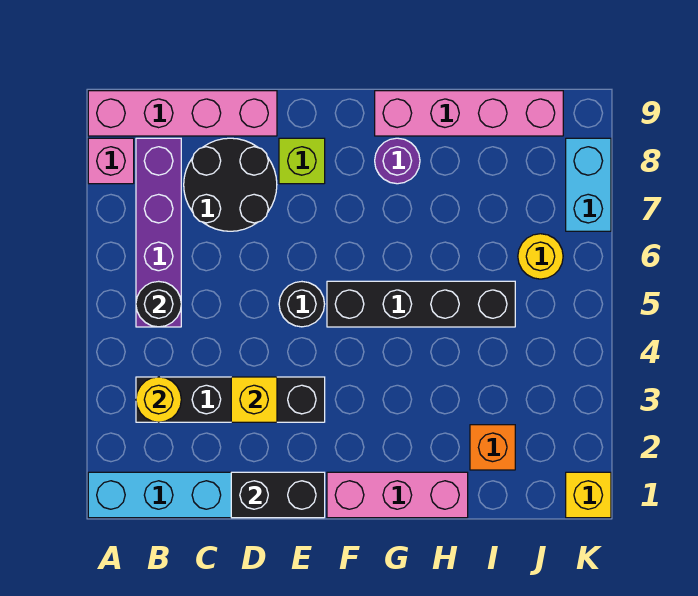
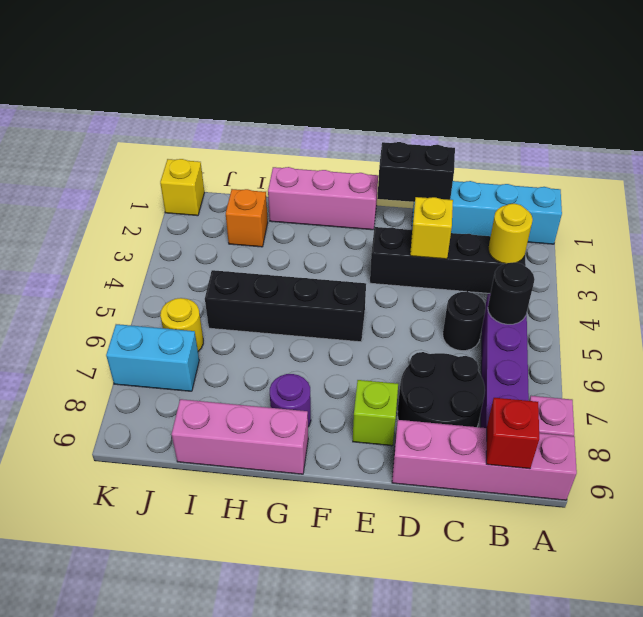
none -> red 1x1 brick [486,398,539,469]
black 1x1 round brick [279,282,325,327] -> black 1x1 round brick moved to [443,292,486,351]
pink 1x4 brick [375,91,563,136] -> pink 1x3 brick [172,399,308,474]
cyan 1x2 brick [566,138,611,231] -> cyan 1x2 brick turned to [106,324,199,391]

